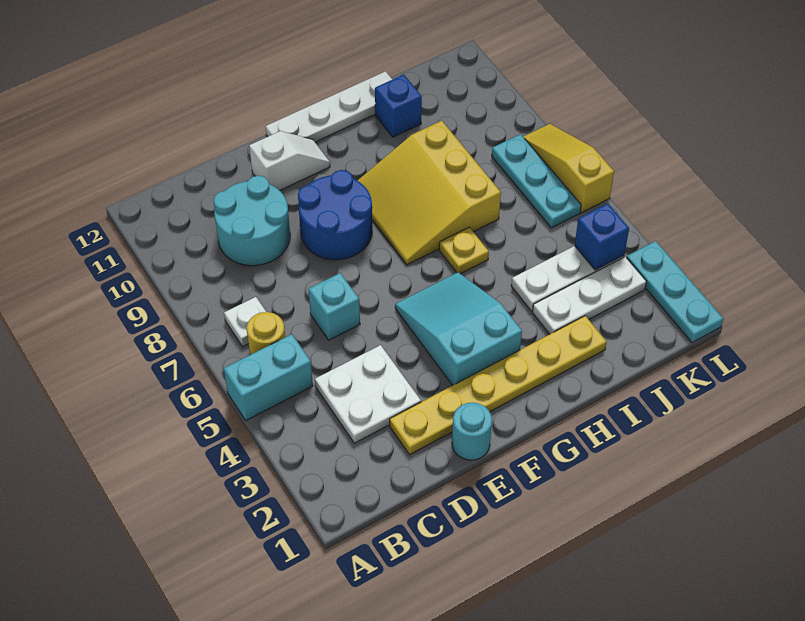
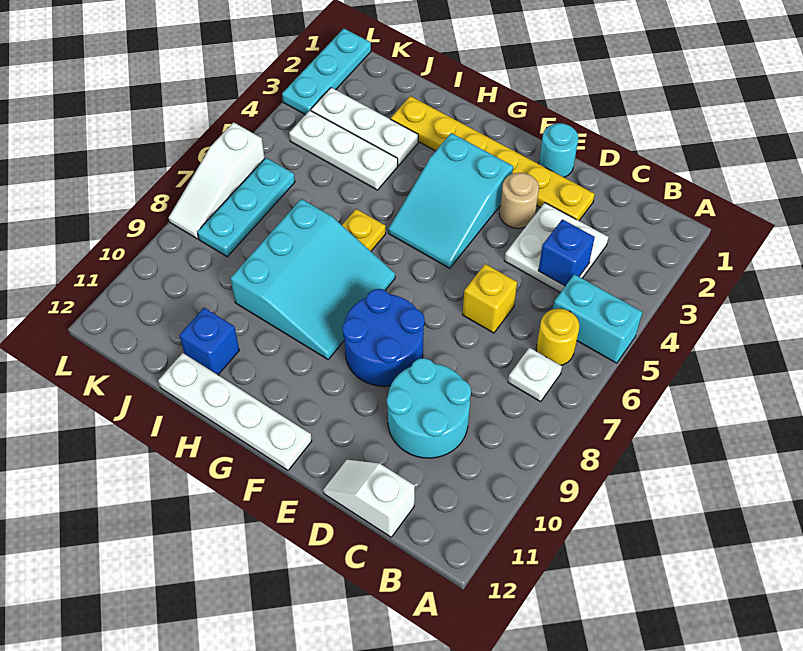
cyan 1x1 brick [308,273,360,340] -> yellow 1x1 brick [463,264,517,333]
none -> tan 1x1 round brick [500,173,539,229]
white 1x2 slope [249,131,330,190] -> white 1x2 slope moved to [323,460,415,537]
yellow 3x3 slope [357,121,501,265] -> cyan 3x3 slope [230,199,395,359]
blue 1x1 brick [575,204,629,270] -> blue 1x1 brick moved to [538,219,595,286]
yellow 1x3 slope [523,124,614,213] -> white 1x3 slope [169,122,265,239]

